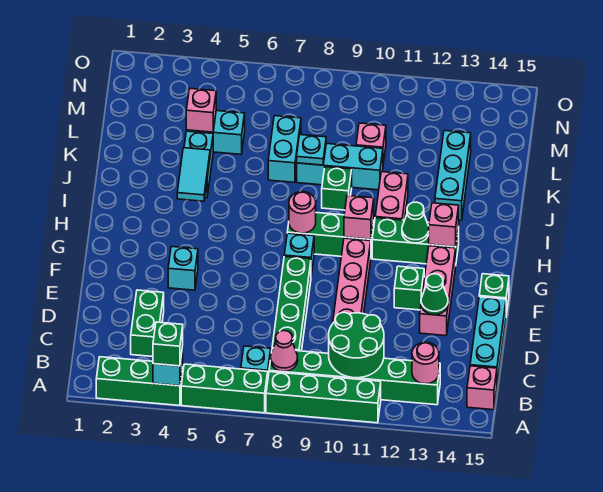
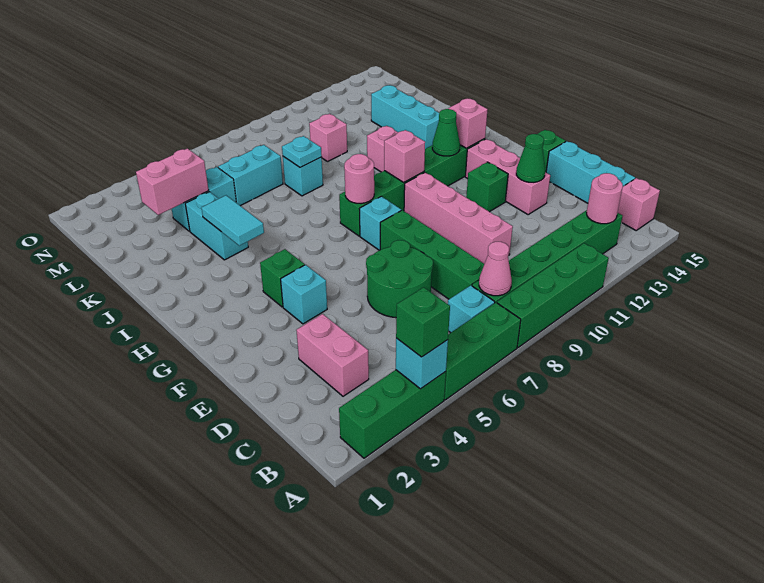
green 2x2 round brick [329,312,384,378] -> green 2x2 round brick moved to [366,240,433,318]
green 1x2 brick [131,290,164,357] -> pink 1x2 brick [296,314,369,396]
green 1x1 brick [322,167,352,210] -> green 1x1 brick moved to [260,249,305,307]
cyan 1x2 brick [268,116,301,182] -> cyan 1x2 brick turned to [218,145,283,206]
cyan 1x3 brick [297,144,383,190] -> cyan 1x1 brick [283,157,323,196]
pink 1x1 brick [186,88,216,132] -> pink 1x2 brick [136,148,209,215]

